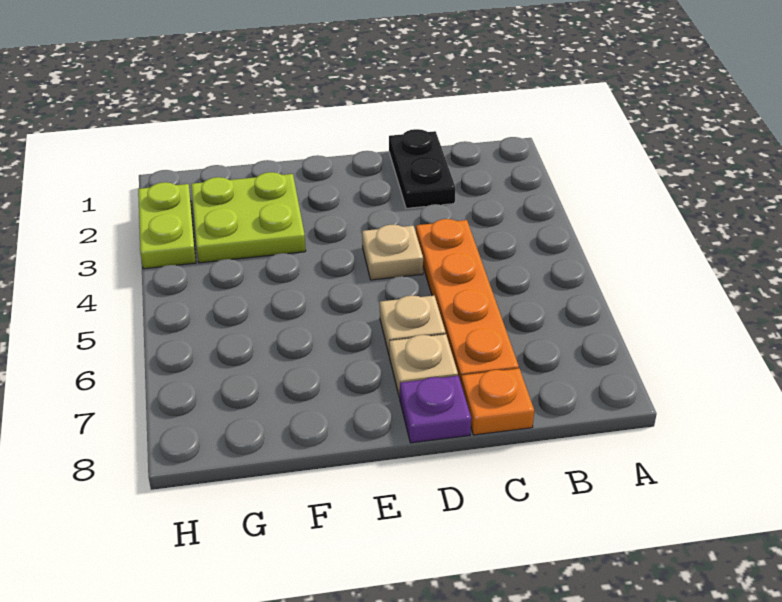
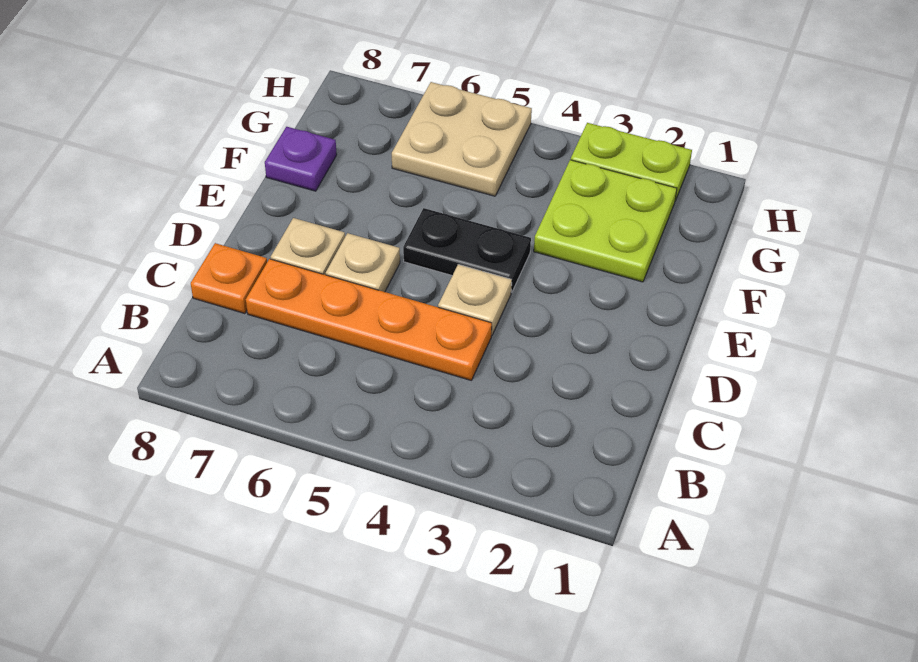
black 1x2 plate [389,129,455,208] -> black 1x2 plate moved to [403,208,531,292]
purple 1x1 plate [399,376,471,443] -> purple 1x1 plate moved to [265,127,337,191]
none -> tan 2x2 plate [392,82,532,196]

